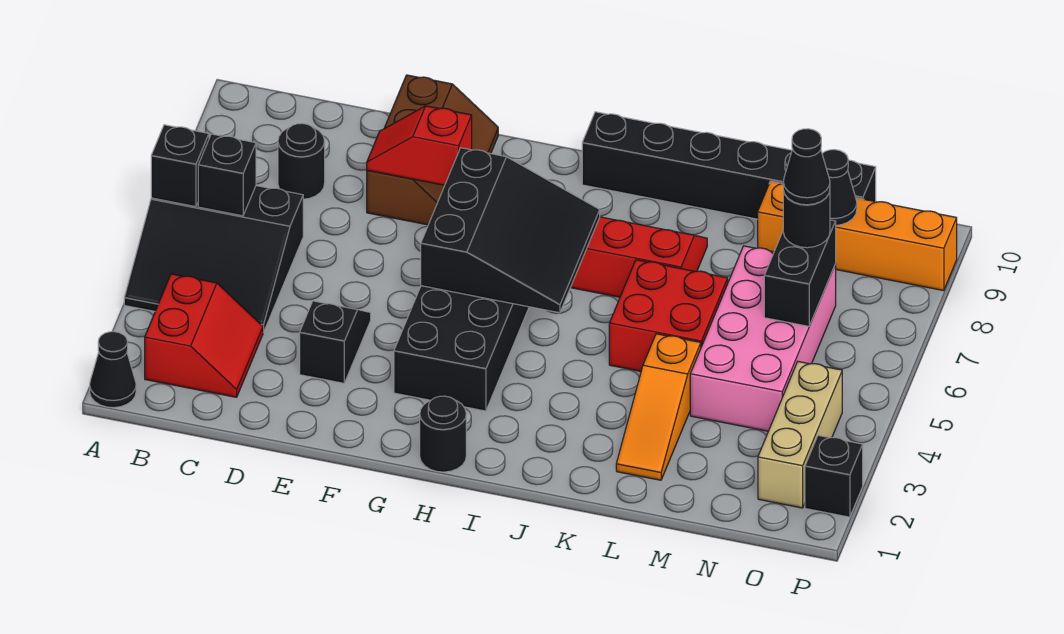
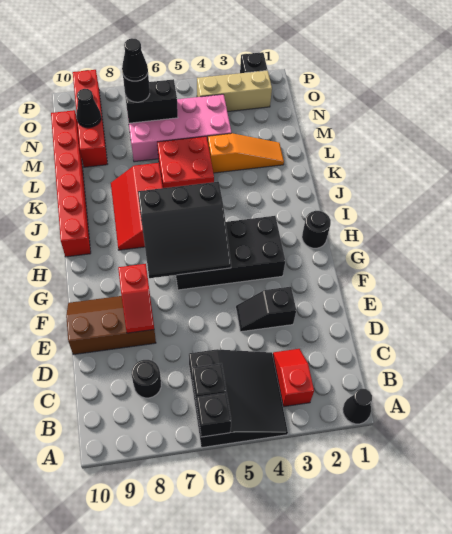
red 2x2 slope [145,274,263,397] -> red 1x2 slope [273,349,314,407]
black 3x3 slope [421,148,600,313] -> black 3x3 slope turned to [138,182,231,278]
black 1x6 brick [582,112,876,219] -> red 1x6 brick [51,110,91,257]
orange 1x4 brick [758,181,957,291] -> red 1x4 brick [73,70,107,167]

